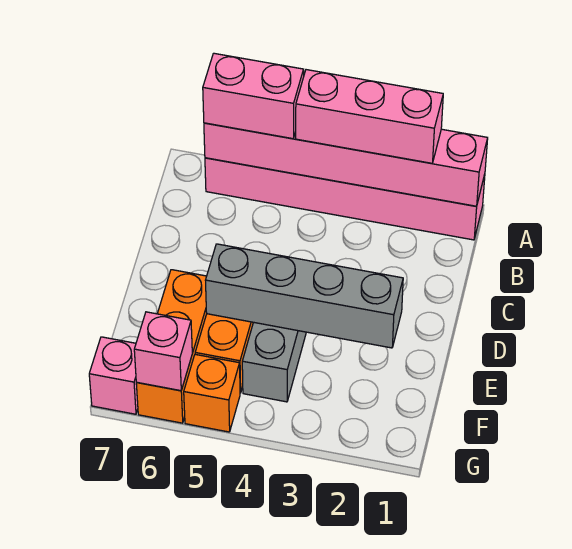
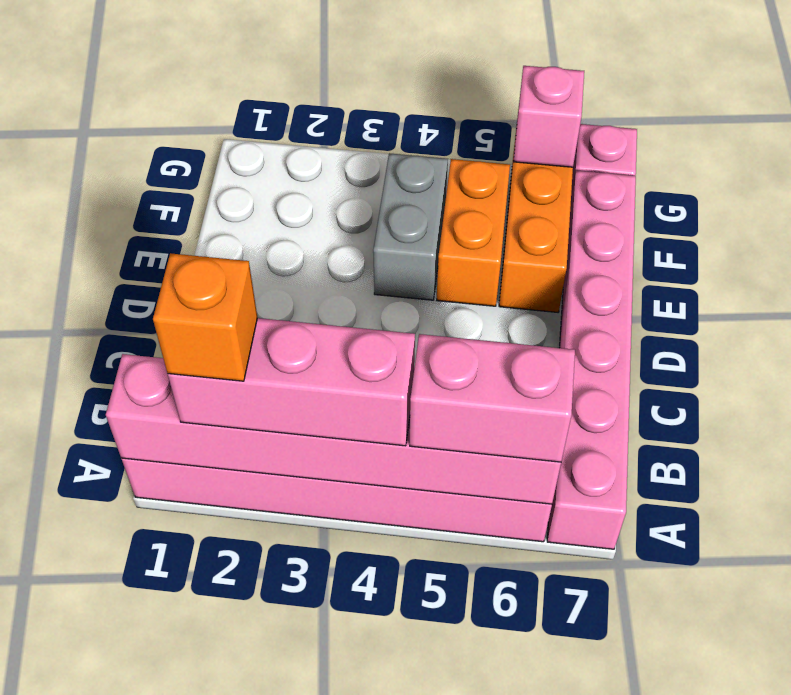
none -> pink 1x6 brick [547,170,636,549]
grey 1x4 brick [205,244,403,348] -> none
orange 1x1 brick [184,354,240,432] -> orange 1x1 brick moved to [153,253,257,381]

